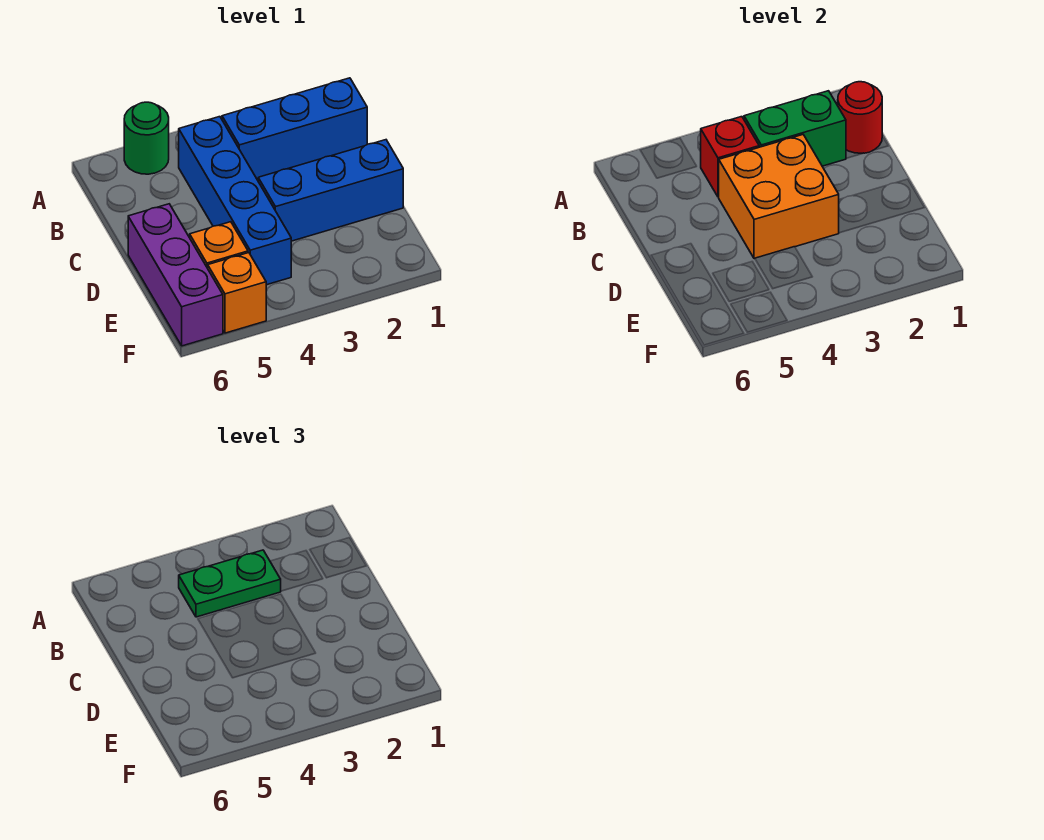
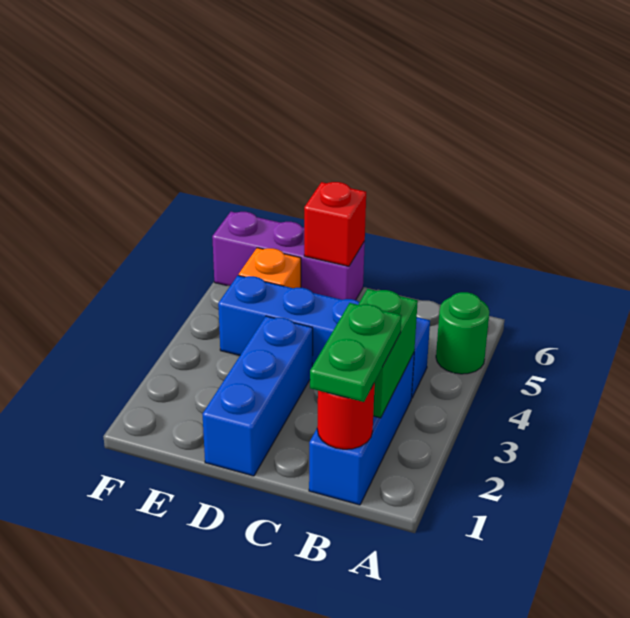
green 1x2 plate [179,550,281,617] -> green 1x2 plate moved to [310,303,402,402]
red 1x1 brick [701,117,759,197] -> red 1x1 brick moved to [304,182,366,266]
orange 2x2 brick [719,135,839,259] -> none
orange 1x1 brick [208,253,266,333] -> none

